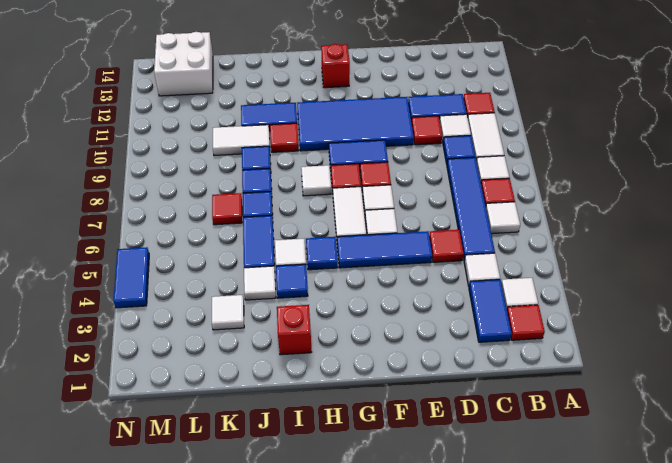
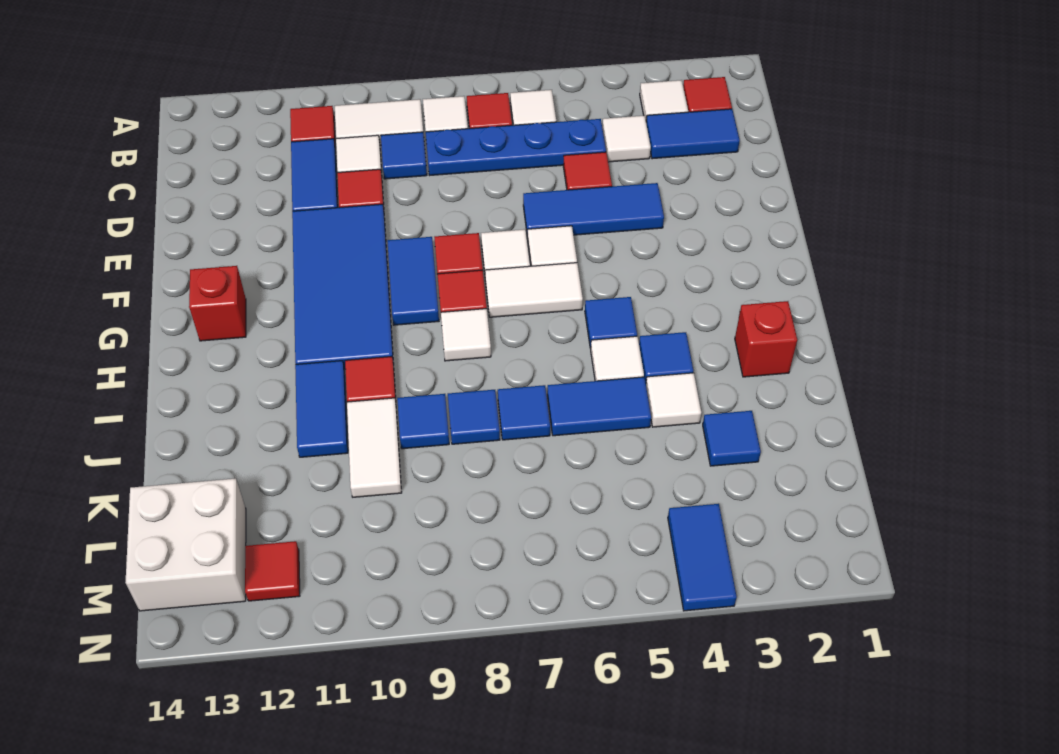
blue 1x4 tile [447,157,495,260] -> blue 1x4 plate [426,119,606,176]
blue 1x3 tile [337,231,432,268] -> blue 1x3 tile turned to [523,183,664,238]
white 1x1 tile [212,295,244,330] -> blue 1x1 tile [703,411,761,466]
red 1x1 tile [212,193,242,225] -> red 1x1 tile moved to [245,541,300,601]
blue 1x2 tile [113,247,149,308] -> blue 1x2 tile turned to [668,504,737,611]

